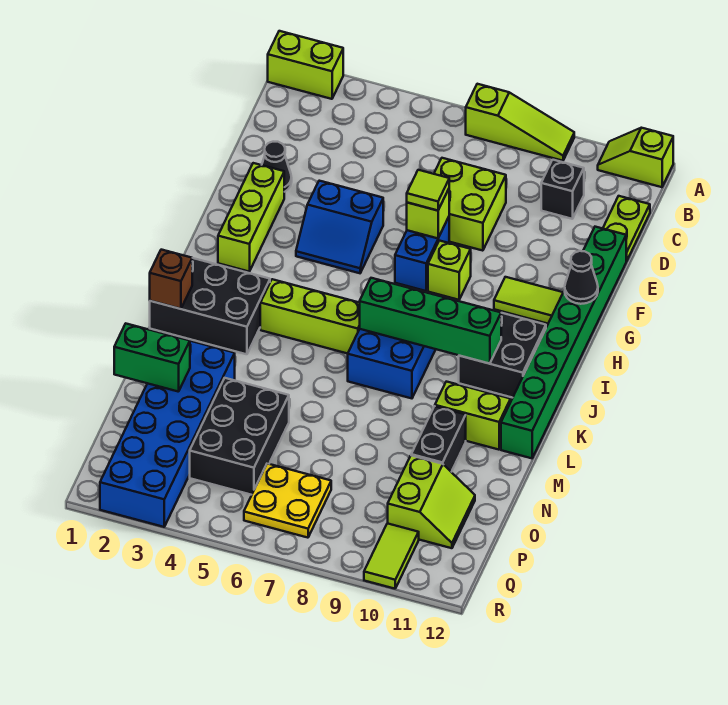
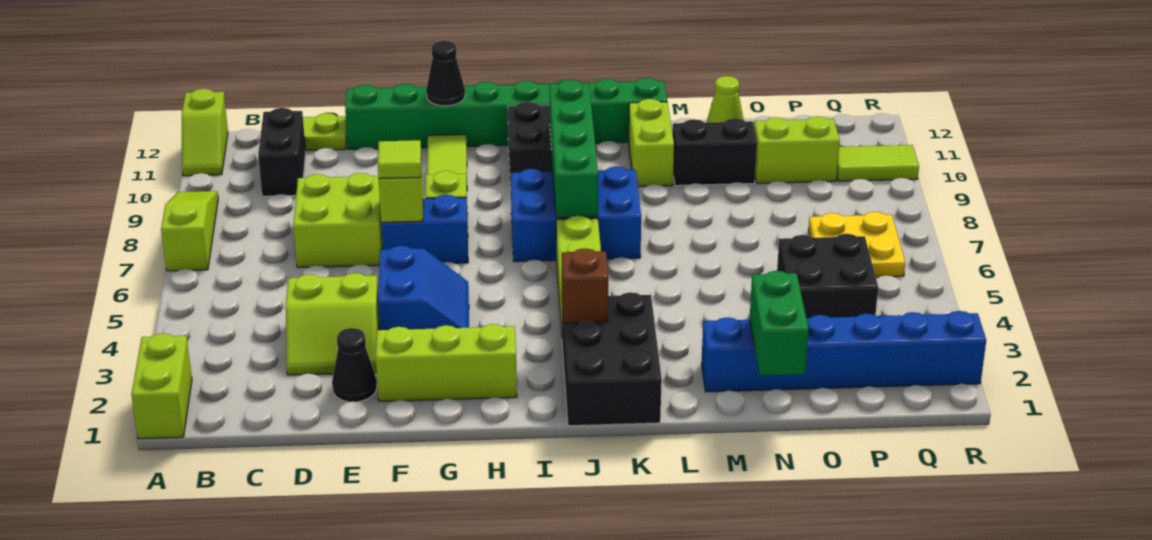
black 1x1 brick [541,160,584,219] -> black 1x2 brick [258,108,306,196]
none -> lime 2x2 slope [286,273,379,375]
brown 1x1 brick [150,250,192,309] -> brown 1x1 brick moved to [562,248,608,323]
blue 2x6 brick [100,341,235,527] -> blue 1x6 brick [701,311,986,392]
black 2x3 brick [190,378,289,495] -> black 2x2 brick [777,234,878,318]
none -> lime 1x1 cone [707,76,744,122]

